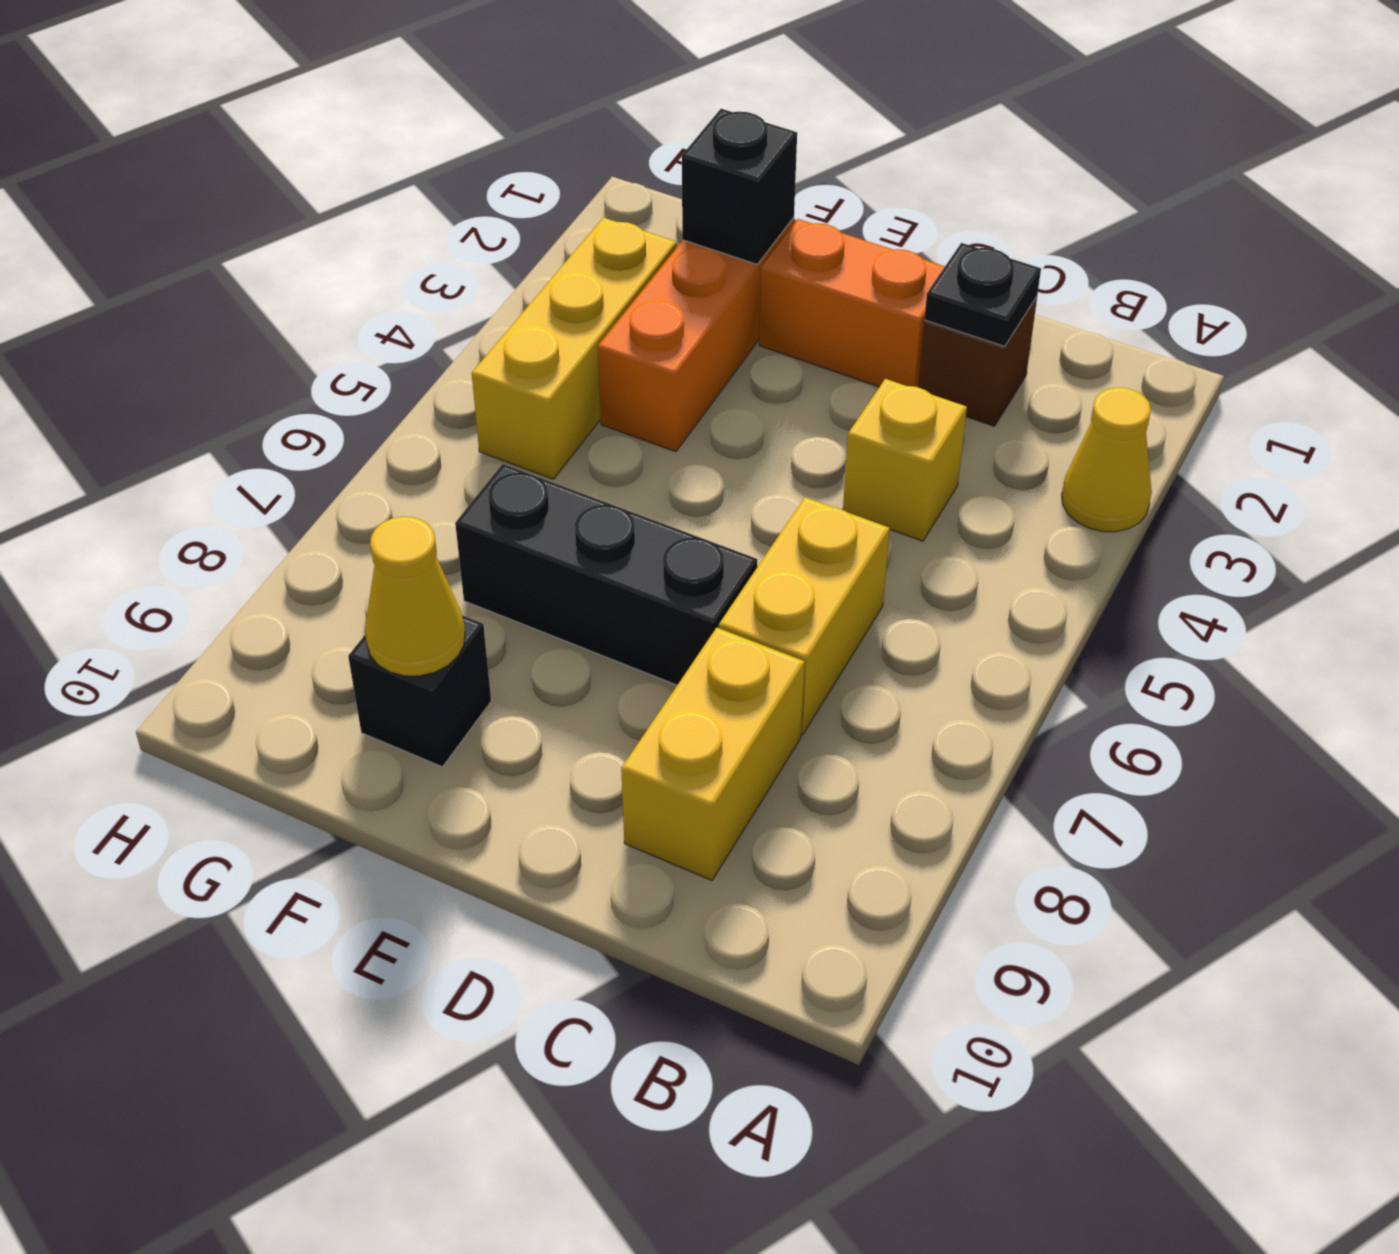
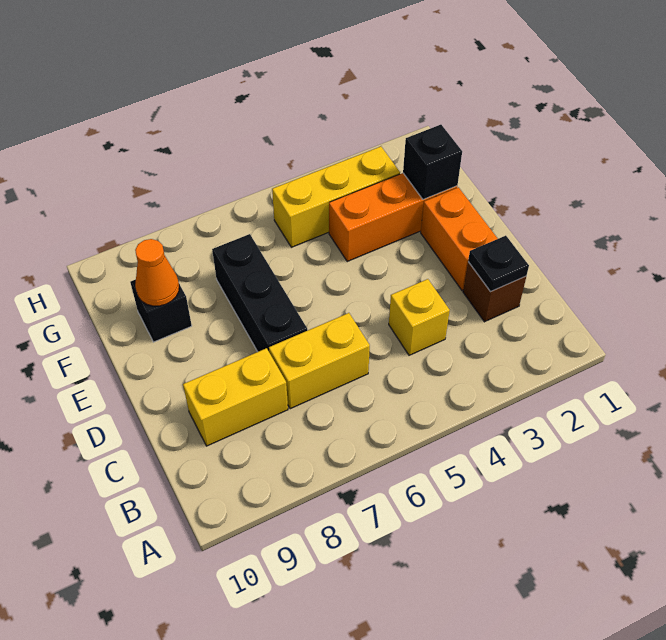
yellow 1x1 cone [1062,387,1152,532] -> none
yellow 1x1 cone [365,516,465,676] -> orange 1x1 cone [135,239,179,306]

